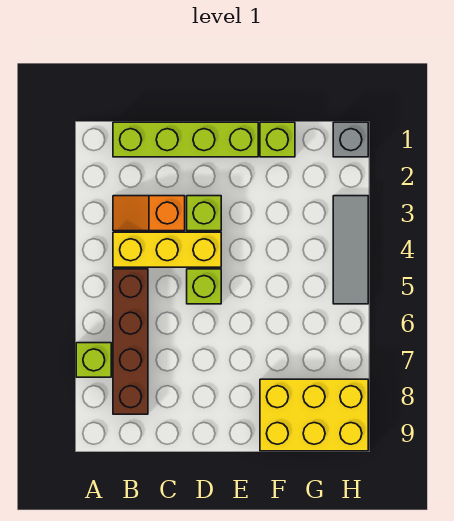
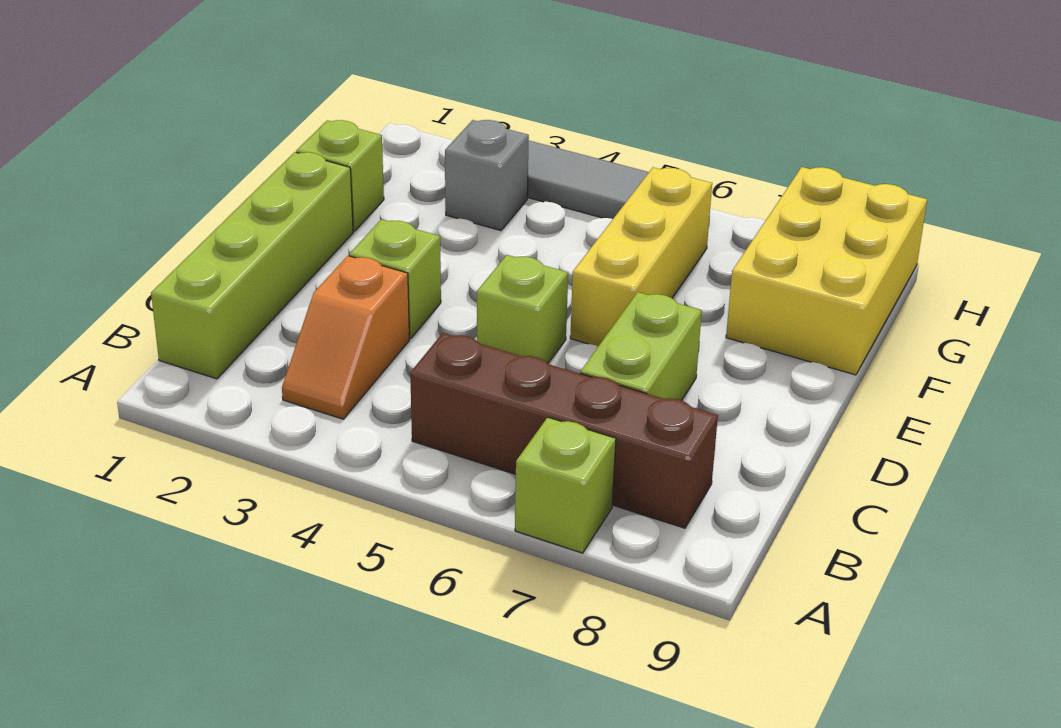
yellow 1x3 brick [113,232,221,267] -> yellow 1x3 brick moved to [570,167,712,346]
none -> lime 1x2 brick [580,292,702,401]
grey 1x1 brick [333,122,368,157] -> grey 1x1 brick moved to [445,120,529,231]

